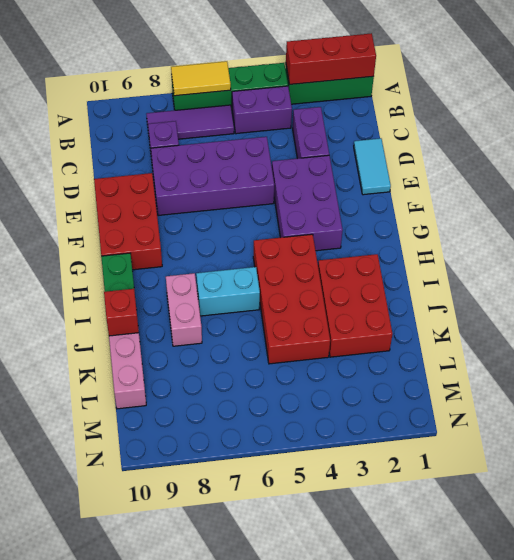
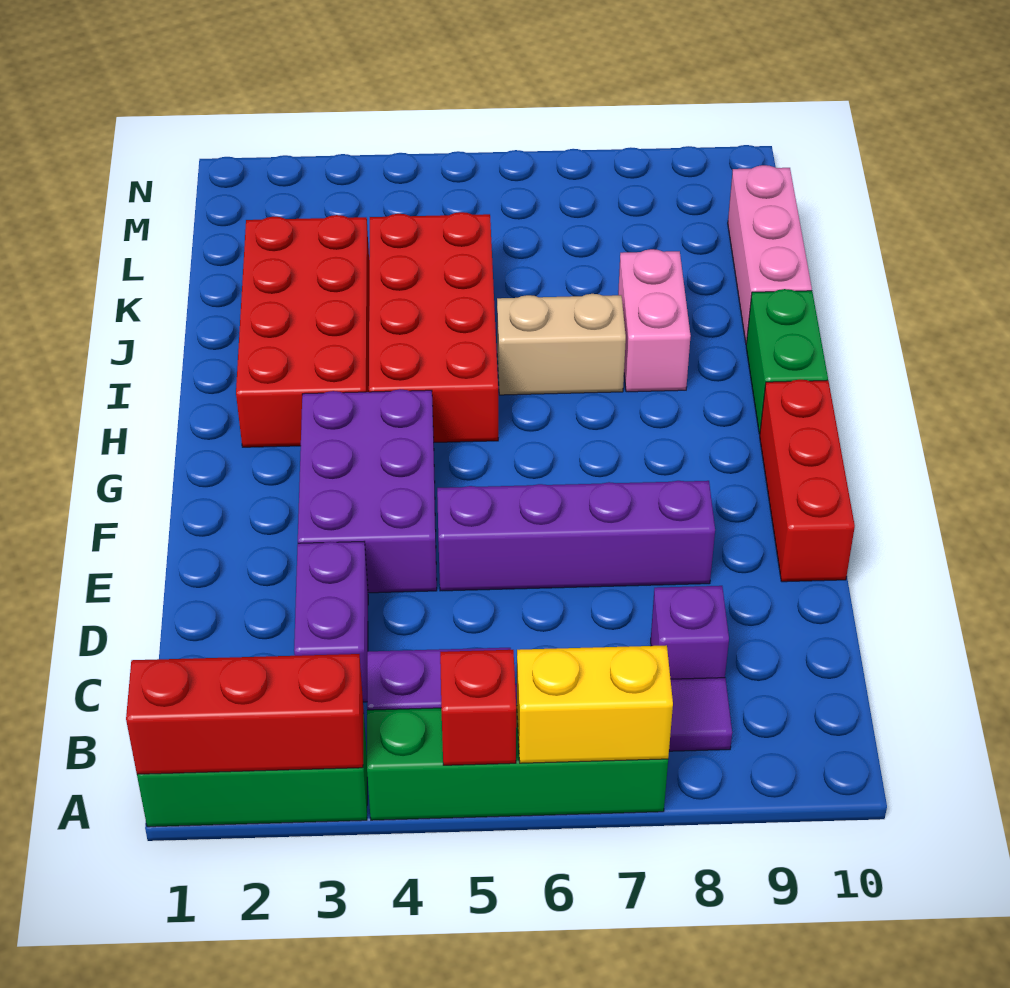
yellow 1x2 tile [171,61,231,96] -> yellow 1x2 brick [517,645,673,763]
cyan 1x2 tile [354,138,391,195] -> none
purple 2x4 brick [151,137,274,215] -> purple 1x4 brick [437,481,715,591]
red 2x3 brick [94,173,162,270] -> red 1x3 brick [760,380,855,582]
red 2x3 brick [318,254,392,357] -> red 2x4 brick [236,215,369,447]
cyan 1x2 brick [196,267,260,316] -> tan 1x2 brick [497,294,626,395]
red 1x1 brick [104,289,139,336] -> red 1x1 brick moved to [440,650,516,765]

